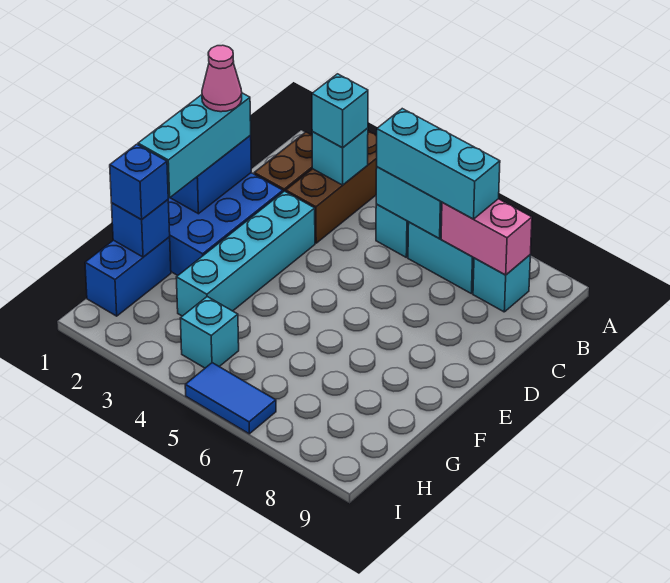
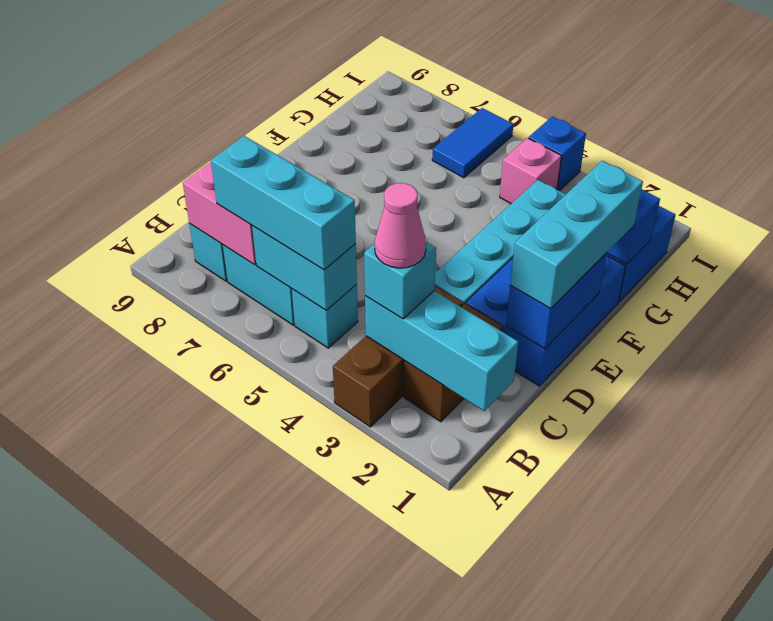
cyan 1x1 brick [312,128,368,185] -> cyan 1x3 brick [365,291,518,411]
pink 1x1 cone [202,45,242,112] -> pink 1x1 cone moved to [375,183,426,268]
blue 1x1 brick [110,144,168,220] -> blue 1x1 brick moved to [529,116,586,191]
cyan 1x1 brick [180,297,239,368] -> pink 1x1 brick [500,138,561,204]
blue 1x2 tile [185,363,276,434] -> blue 1x2 tile turned to [432,108,513,178]

